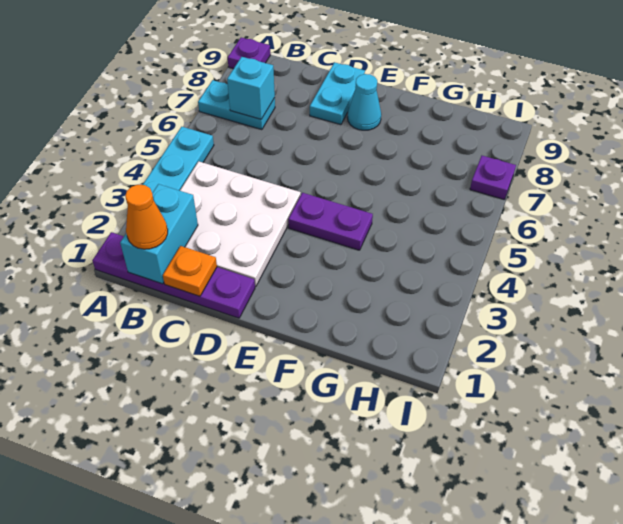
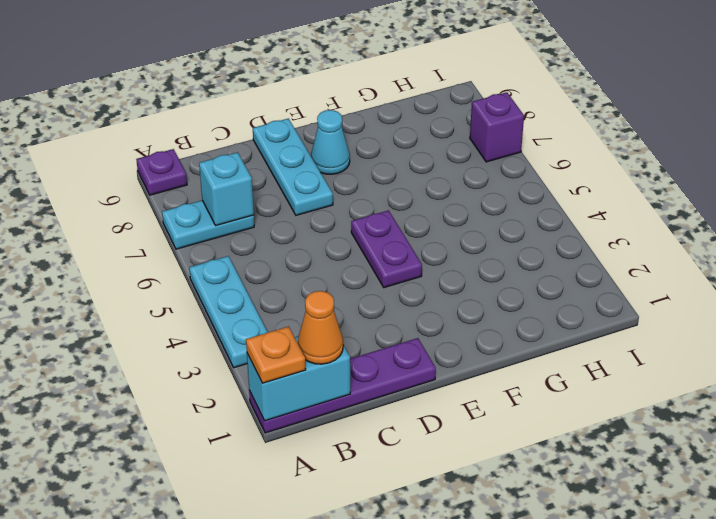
cyan 1x2 brick [120,184,198,284] -> cyan 1x2 brick turned to [247,337,350,421]
white 3x3 plate [180,161,301,287] -> none
orange 1x1 plate [163,246,217,296] -> orange 1x1 plate moved to [246,327,306,383]
cyan 1x2 plate [310,62,365,125] -> cyan 1x3 plate [253,119,333,215]
purple 1x2 plate [288,193,373,250] -> purple 1x2 plate turned to [351,210,422,288]
purple 1x1 plate [470,156,516,200] -> purple 1x1 brick [470,92,524,162]

